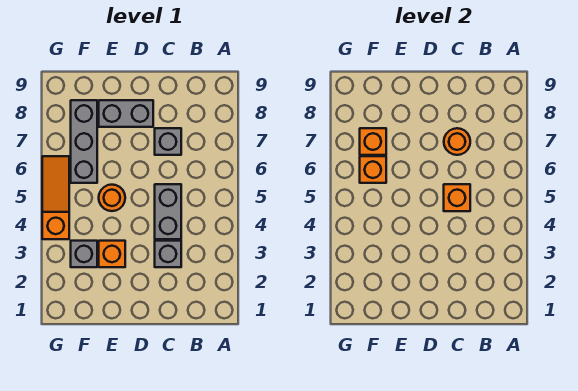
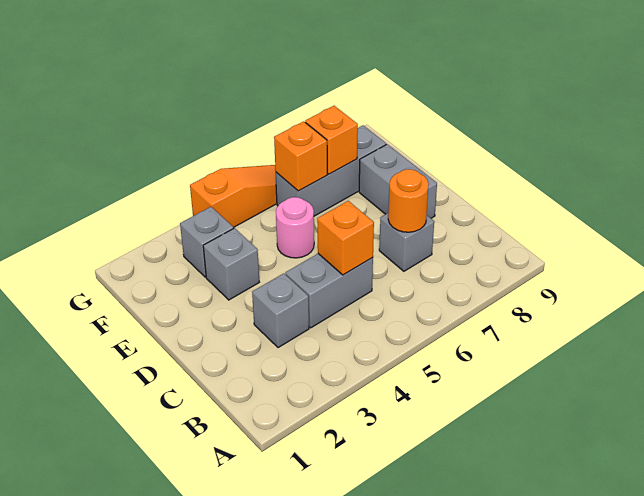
orange 1x1 brick [99,241,125,267] -> grey 1x1 brick [203,228,259,300]
orange 1x1 round brick [99,185,125,211] -> pink 1x1 round brick [276,197,314,258]

